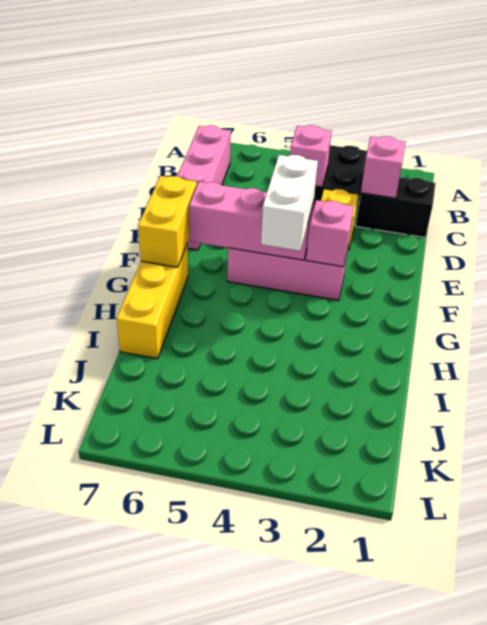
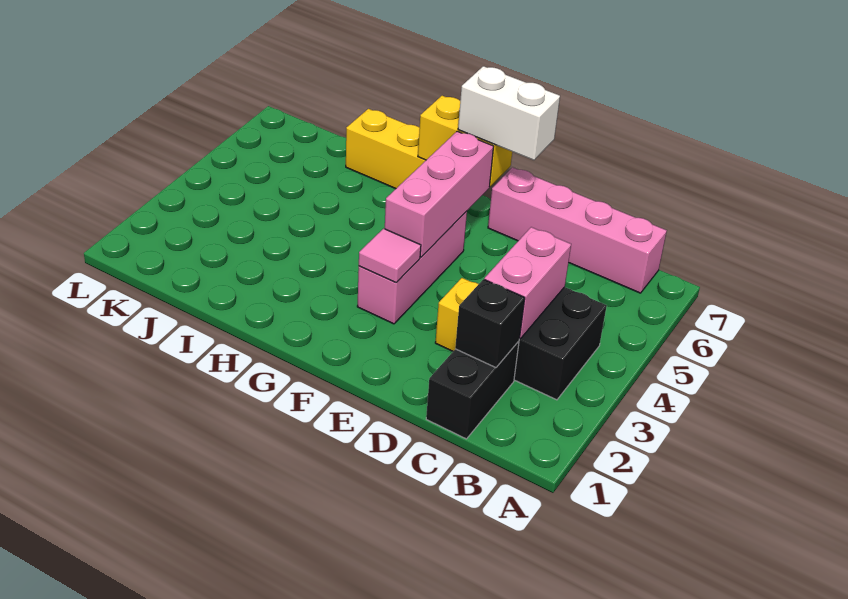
pink 1x1 brick [361,136,406,198] -> black 1x1 brick [455,279,525,368]
pink 1x1 brick [290,125,332,187] -> pink 1x2 brick [484,227,571,339]
pink 1x1 brick [306,200,354,267] -> pink 1x1 tile [359,229,421,283]
white 1x2 brick [261,155,318,251] -> white 1x2 brick moved to [458,66,560,160]

